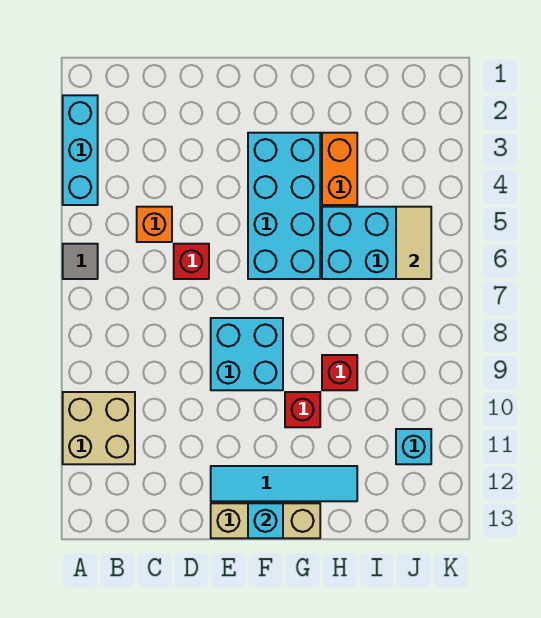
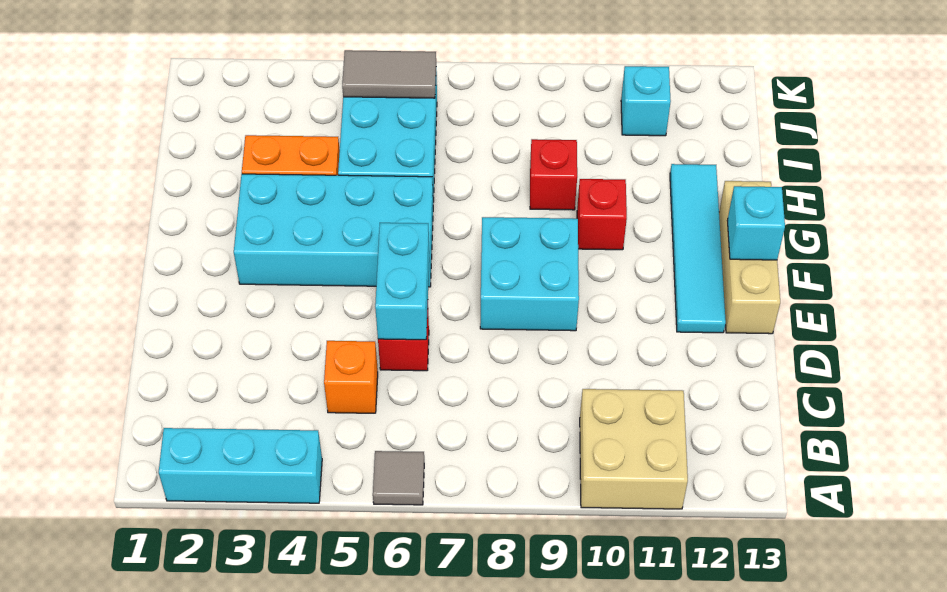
none -> cyan 1x2 brick [375,223,429,340]
tan 1x2 tile [396,207,431,279] -> grey 1x2 tile [342,50,436,98]

